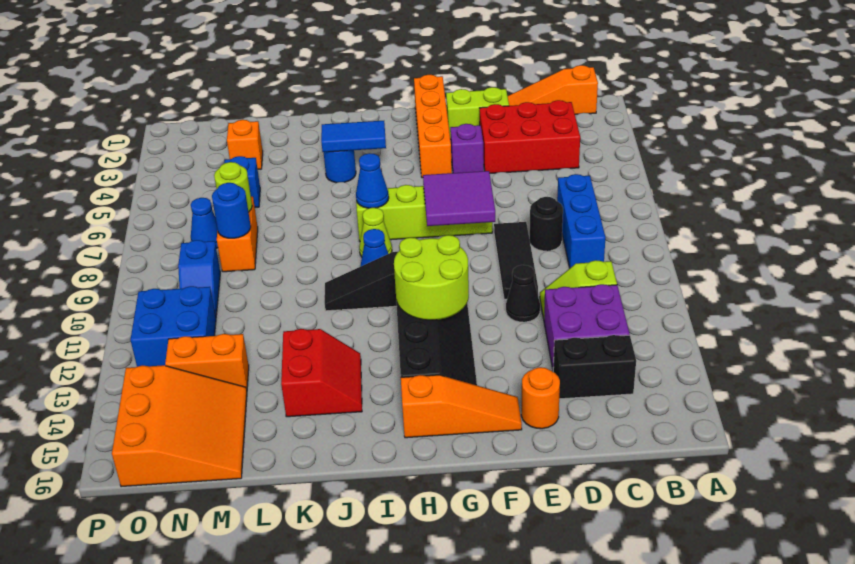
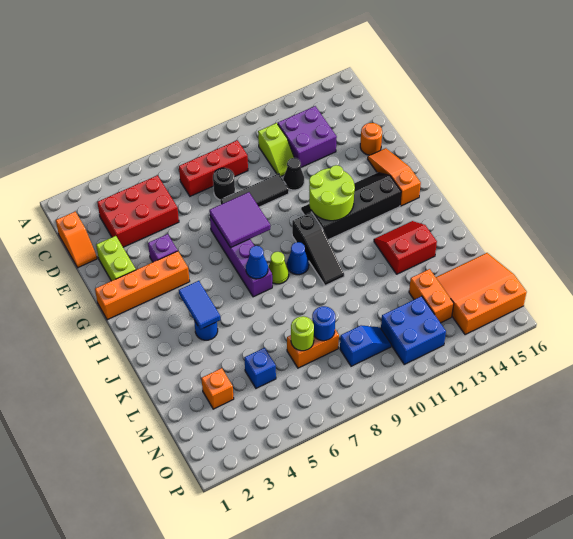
orange 1x3 slope [508,65,598,115] -> orange 1x2 slope [56,212,97,268]
red 2x3 brick [480,100,580,173] -> red 2x3 brick turned to [97,175,179,247]
blue 1x3 brick [557,174,605,268] -> red 1x3 brick [179,140,248,196]
black 1x2 brick [553,335,636,399] -> none
lime 1x4 brick [356,185,492,241] -> purple 1x4 brick [210,216,272,297]
blue 1x1 cone [191,198,218,249] -> none

